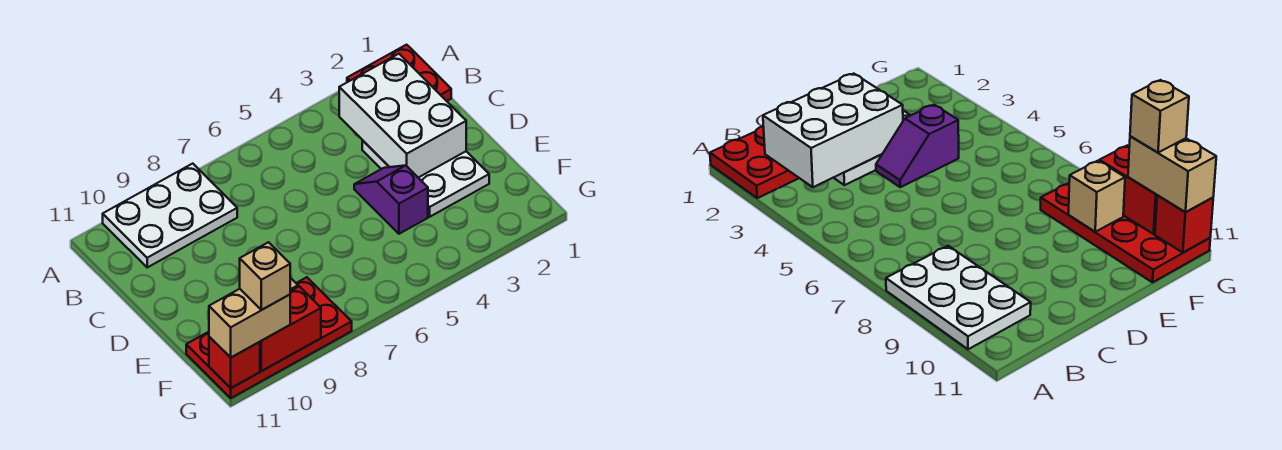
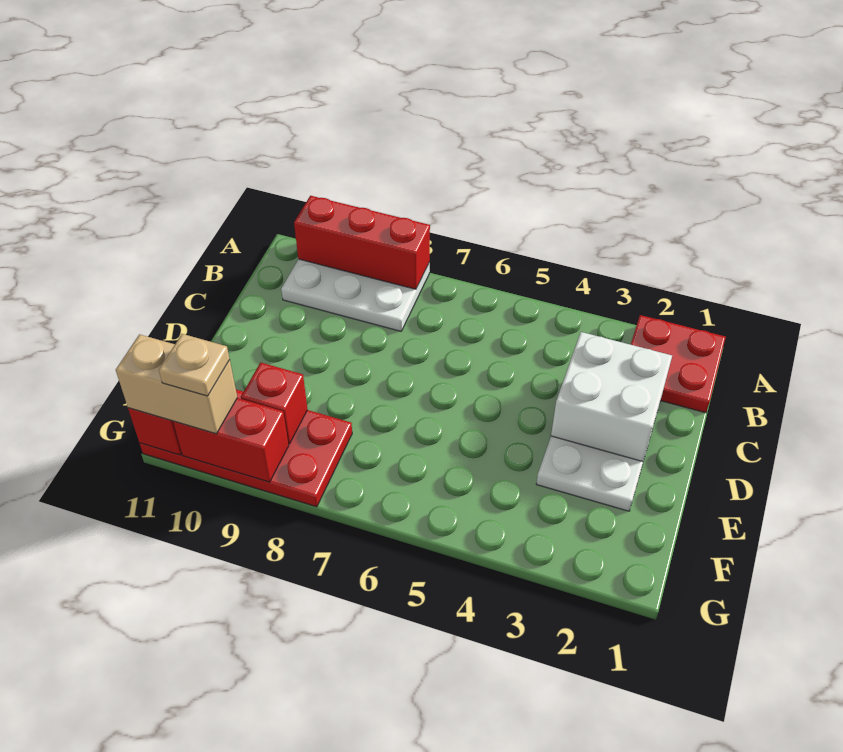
none -> red 1x3 brick [294,196,430,289]
white 2x3 brick [339,54,466,178] -> white 2x2 brick [551,332,672,462]
purple 1x2 slope [354,165,428,234] -> none
tan 1x1 brick [1068,161,1125,232] -> red 1x1 brick [241,362,308,444]
tan 1x1 brick [240,242,290,310] -> tan 1x1 plate [159,334,230,396]

